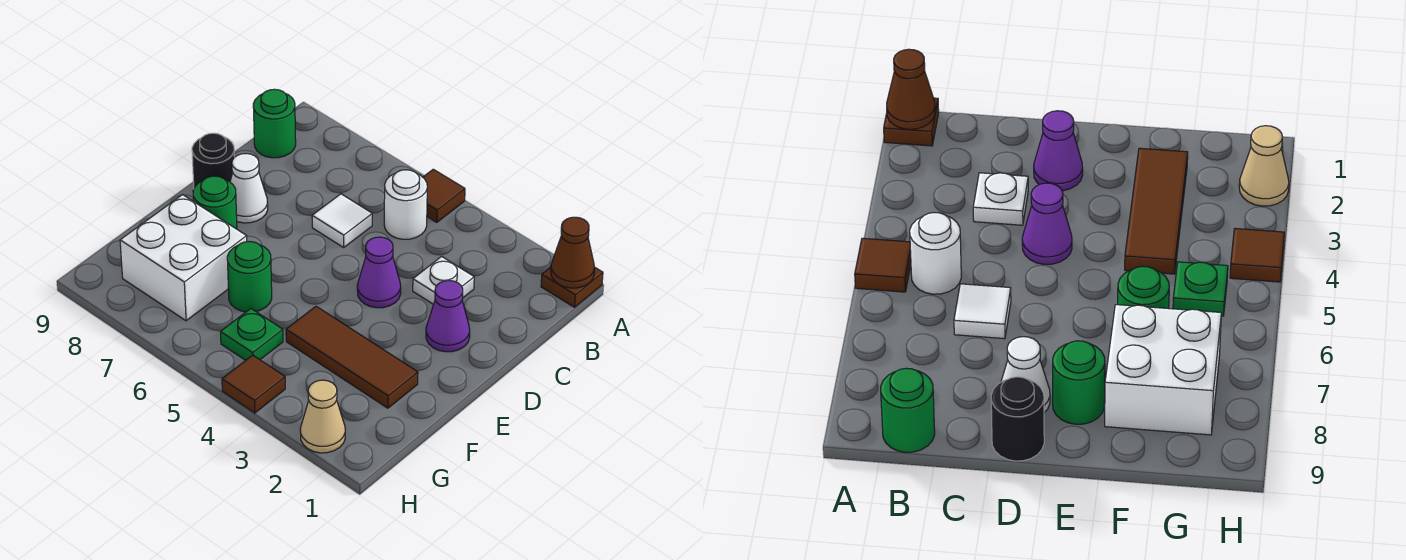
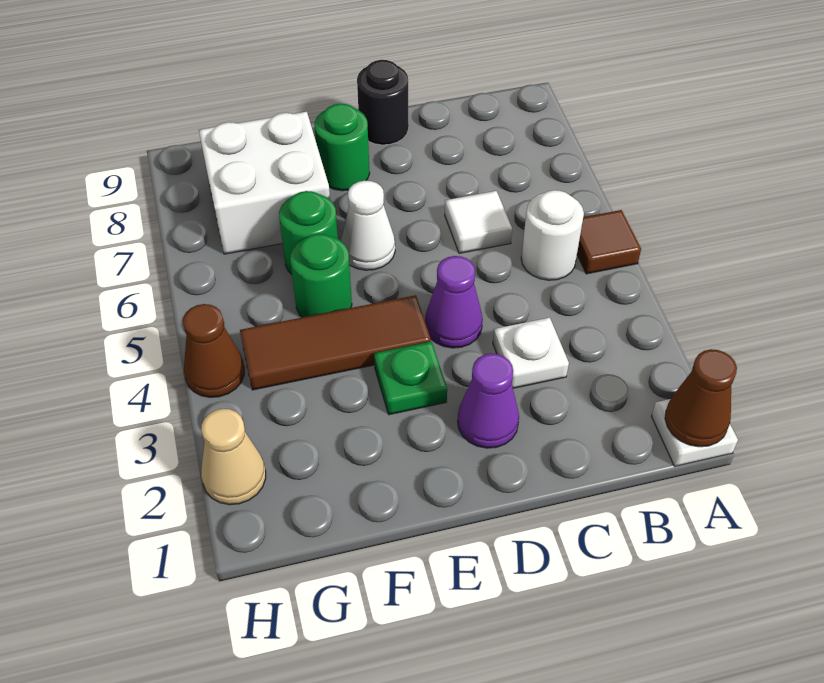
brown 1x1 plate [541,267,603,307] -> white 1x1 plate [651,399,738,466]
green 1x1 round brick [253,89,296,158] -> green 1x1 round brick moved to [290,234,352,317]
white 1x1 cone [230,154,268,223] -> white 1x1 cone moved to [341,181,395,270]
brown 1x3 tile [286,306,418,408] -> brown 1x3 tile turned to [240,295,431,390]
green 1x1 plate [221,309,283,360] -> green 1x1 plate moved to [374,342,447,415]
brown 1x1 tile [222,355,285,413] -> brown 1x1 cone [183,304,244,397]

